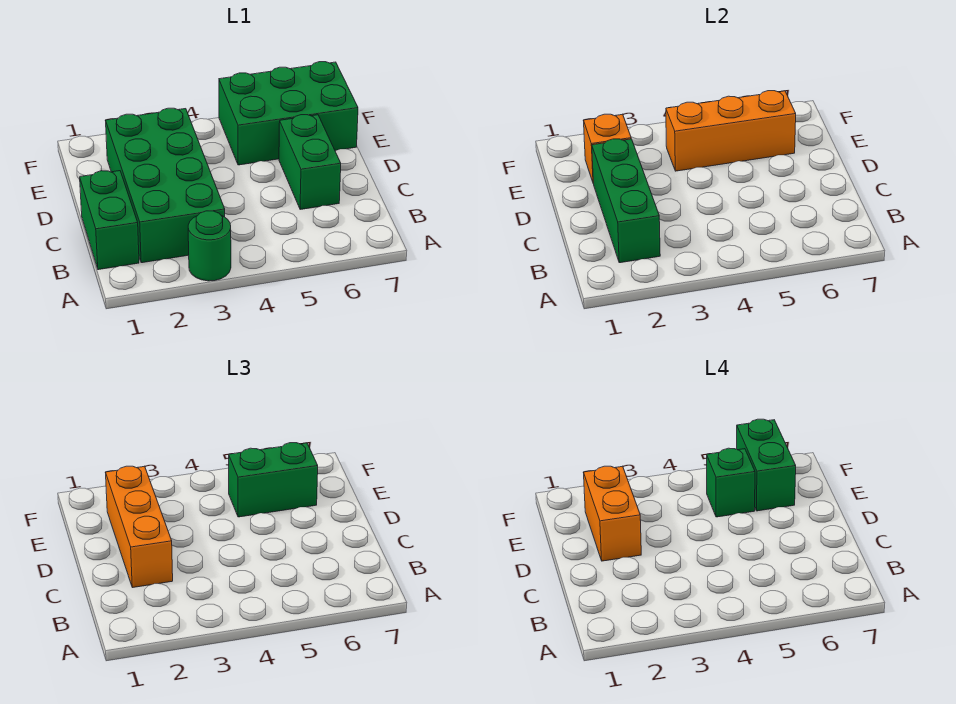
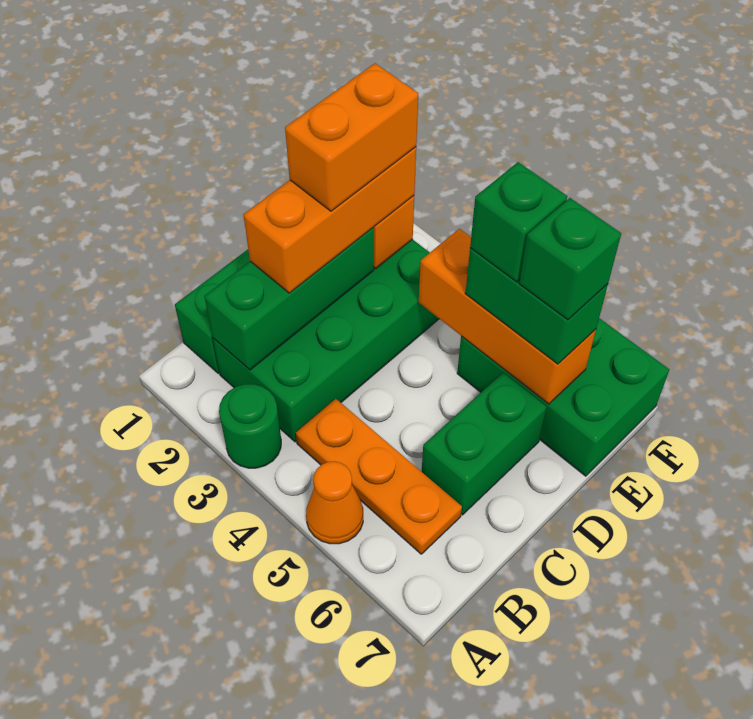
none -> orange 1x1 cone [306,461,363,544]
none -> orange 1x3 plate [296,399,462,554]
green 1x2 brick [737,419,796,511] -> green 1x1 brick [519,198,621,320]

